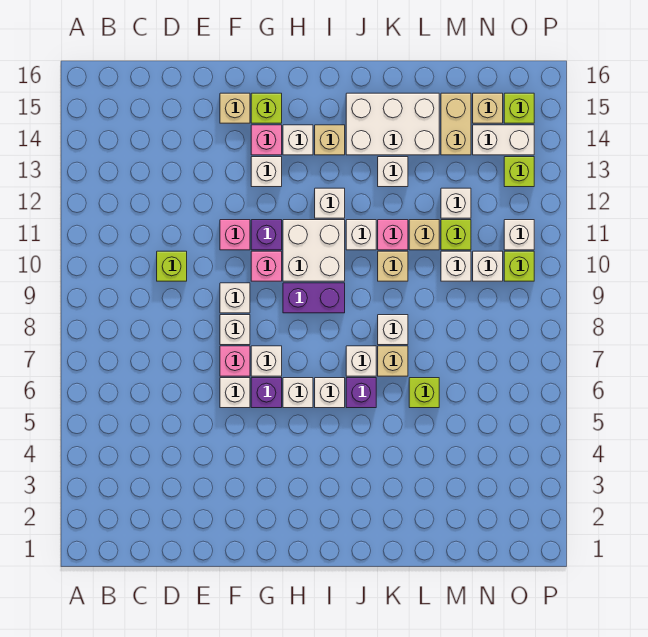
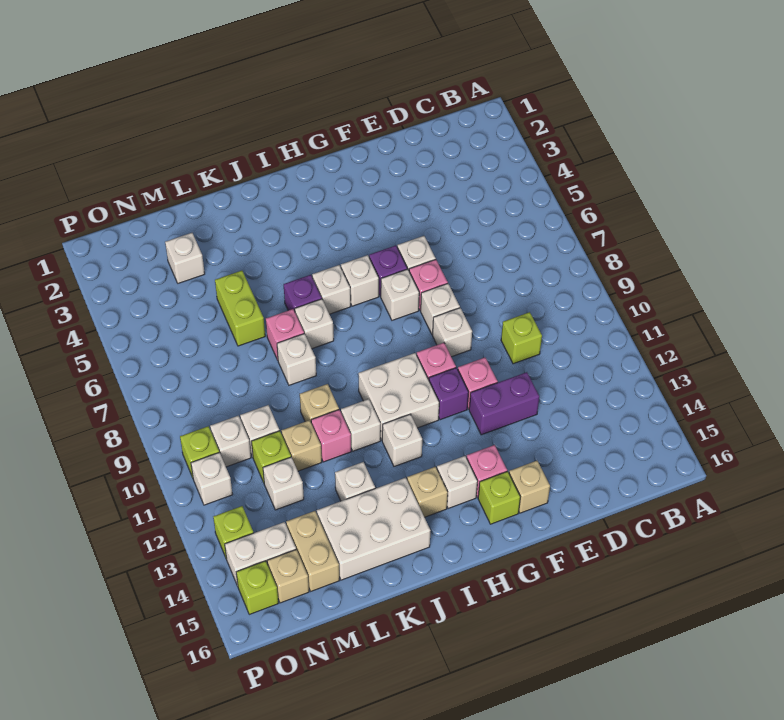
white 1x1 brick [251,157,282,187] -> white 1x1 brick moved to [165,233,205,283]
purple 1x2 brick [283,283,345,313] -> purple 1x2 brick moved to [469,372,539,435]
tan 1x1 brick [378,346,408,376] -> pink 1x1 brick [266,309,304,360]
lime 1x1 brick [409,378,439,408] -> lime 1x2 brick [215,271,265,346]

